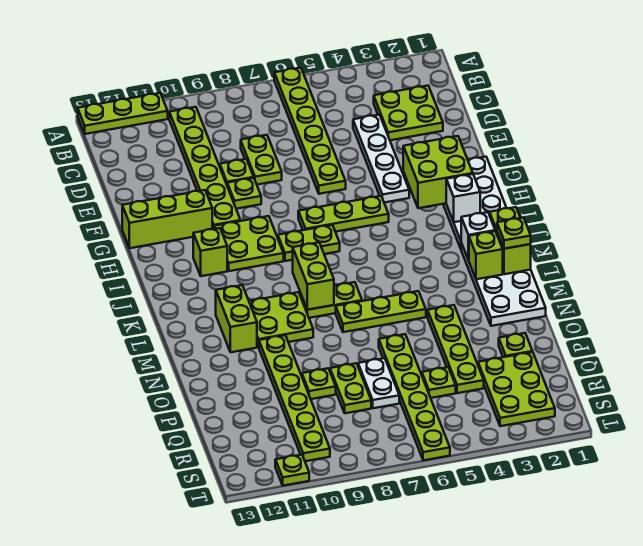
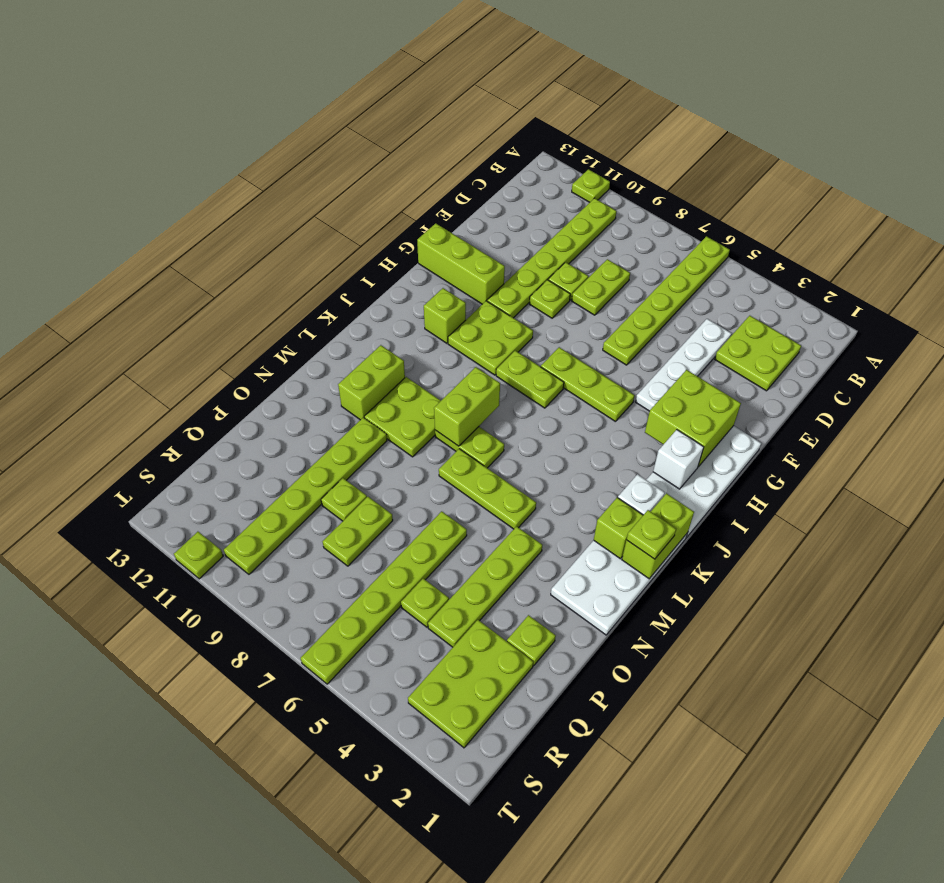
lime 1x3 plate [78,93,168,134] -> lime 1x1 plate [572,169,610,202]
white 1x2 plate [358,358,399,408] -> none

